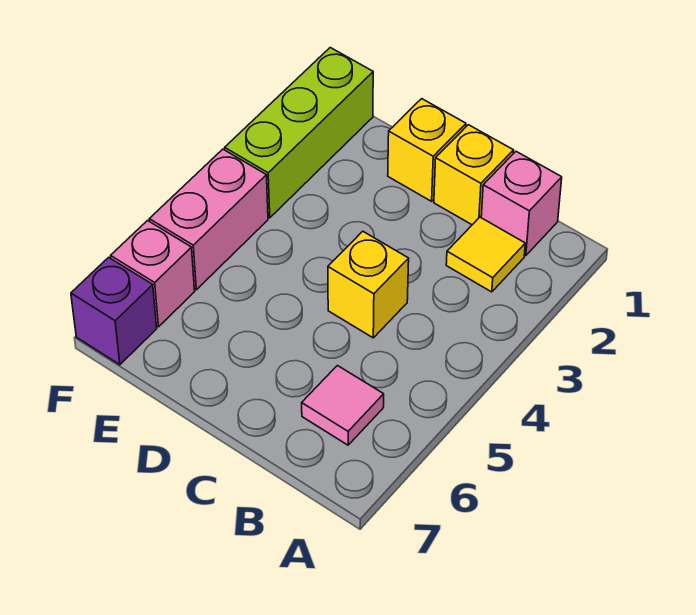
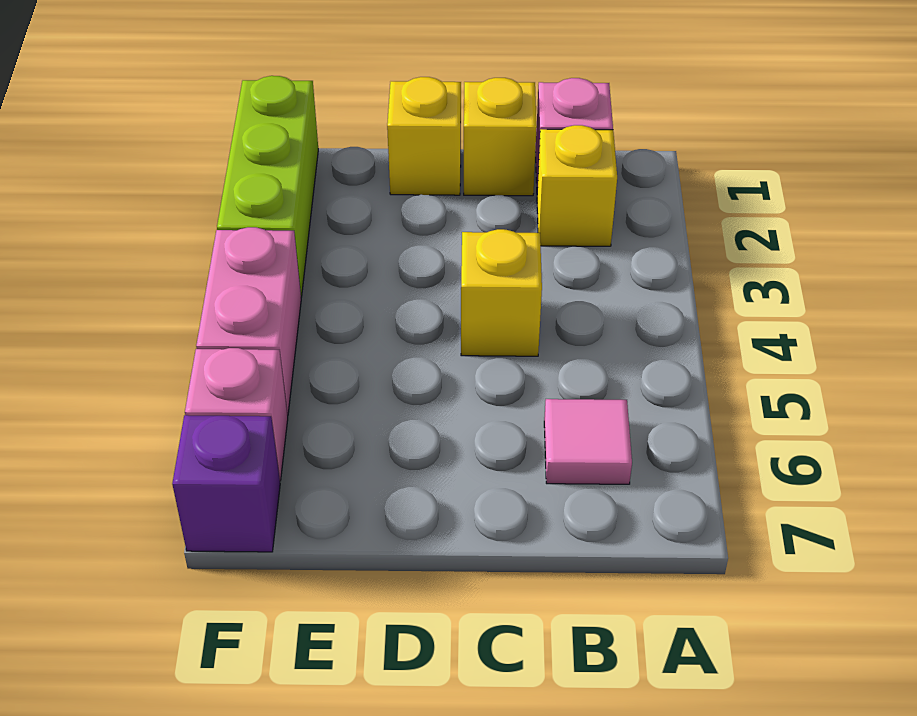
yellow 1x1 tile [446,217,525,292] -> yellow 1x1 brick [537,125,617,246]

